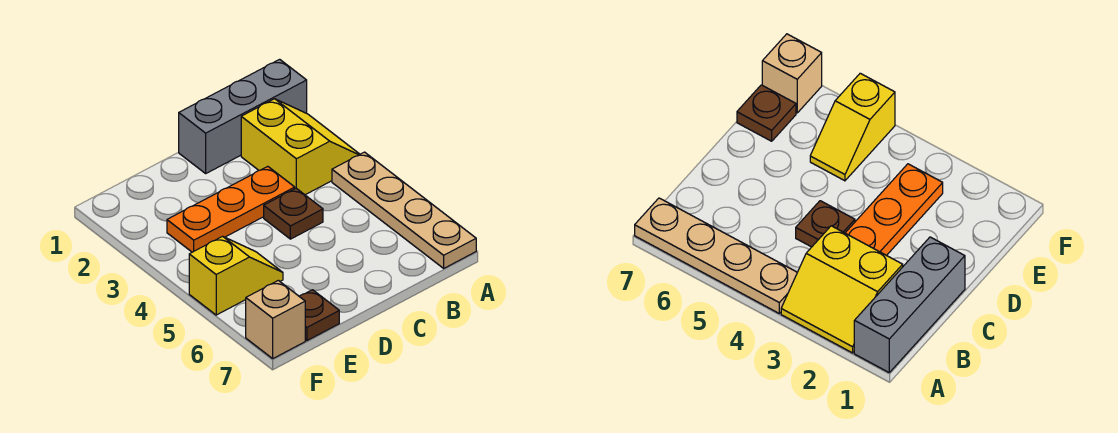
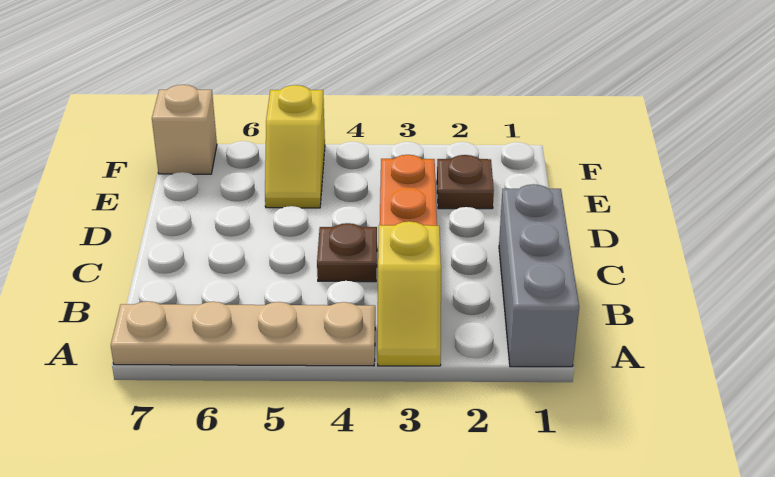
yellow 2x2 slope [241,99,360,195] -> yellow 1x2 slope [378,221,441,366]
brown 1x1 plate [299,290,339,341] -> brown 1x1 plate moved to [437,155,494,209]

